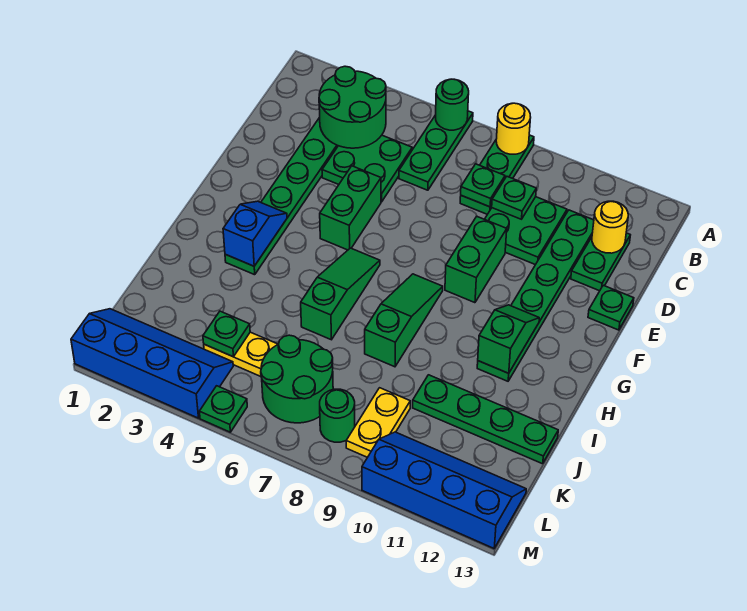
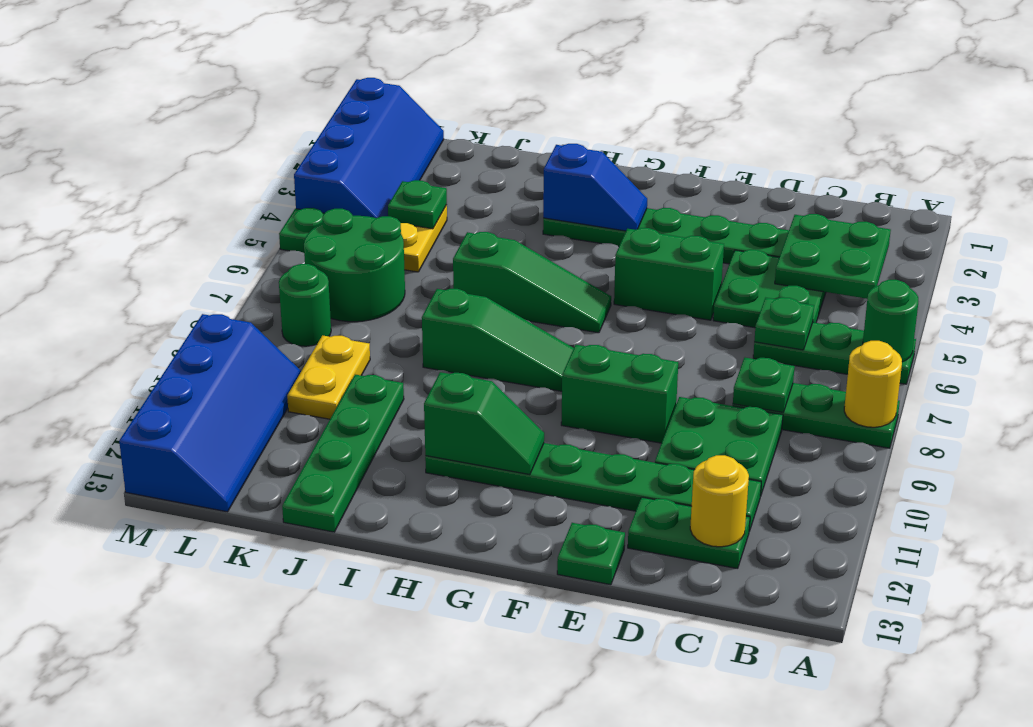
green 2x2 round brick [319,66,386,148] -> green 2x2 plate [775,214,891,299]
green 1x1 plate [492,177,536,219] -> green 1x1 plate moved to [754,297,814,350]
yellow 1x2 plate [346,388,410,457] -> yellow 1x2 plate turned to [287,335,370,419]

